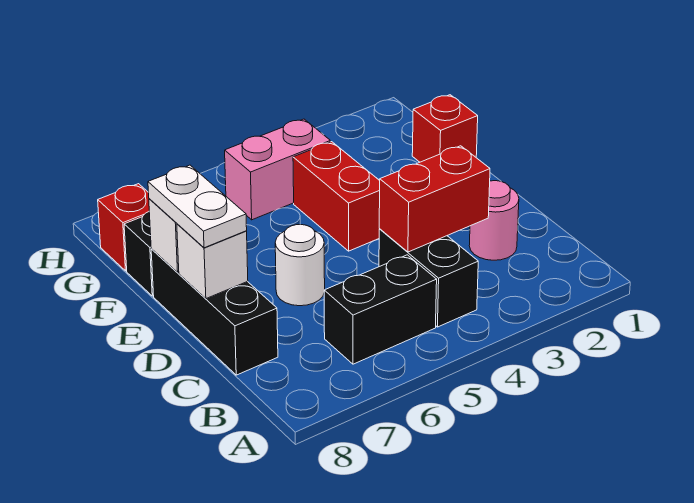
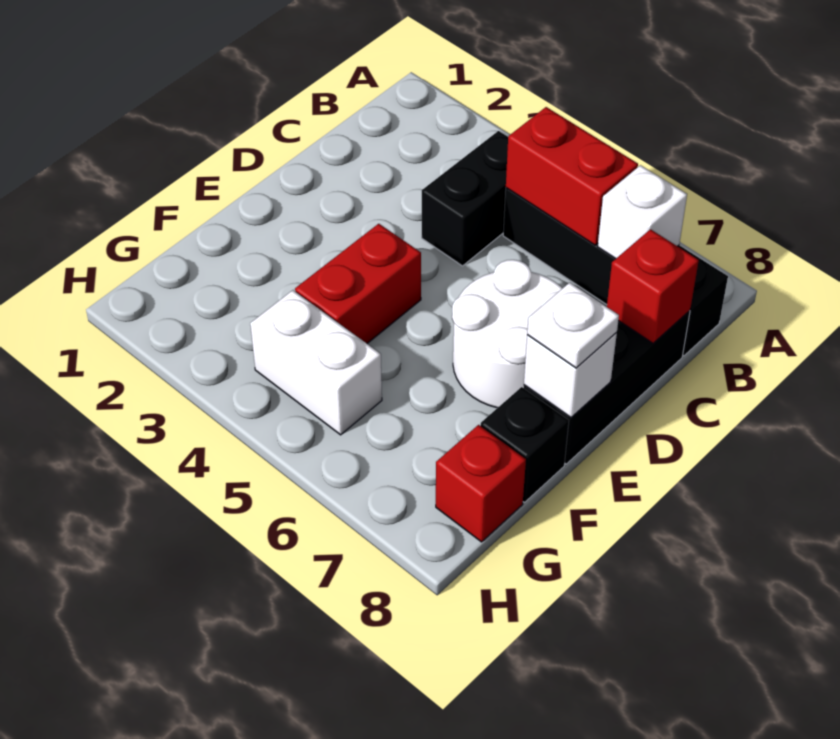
black 1x2 brick [324,255,437,364] -> black 1x4 brick [503,188,728,356]
pink 1x1 round brick [469,181,519,260] -> none
red 1x2 brick [379,146,490,252] -> red 1x2 brick moved to [506,107,638,245]
white 1x1 round brick [275,225,325,306] -> white 2x2 round brick [452,260,563,408]
white 1x1 brick [177,224,248,299] -> white 1x1 brick moved to [598,165,687,259]
white 1x2 plate [148,165,247,248] -> white 1x1 plate [527,283,619,368]
red 1x1 brick [412,95,478,162] -> red 1x1 brick moved to [607,229,699,343]
pink 1x2 brick [225,119,330,220] -> white 1x2 brick [250,290,382,435]

